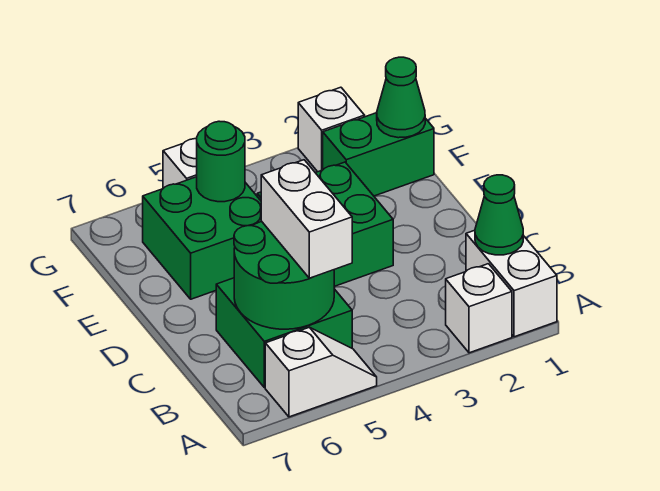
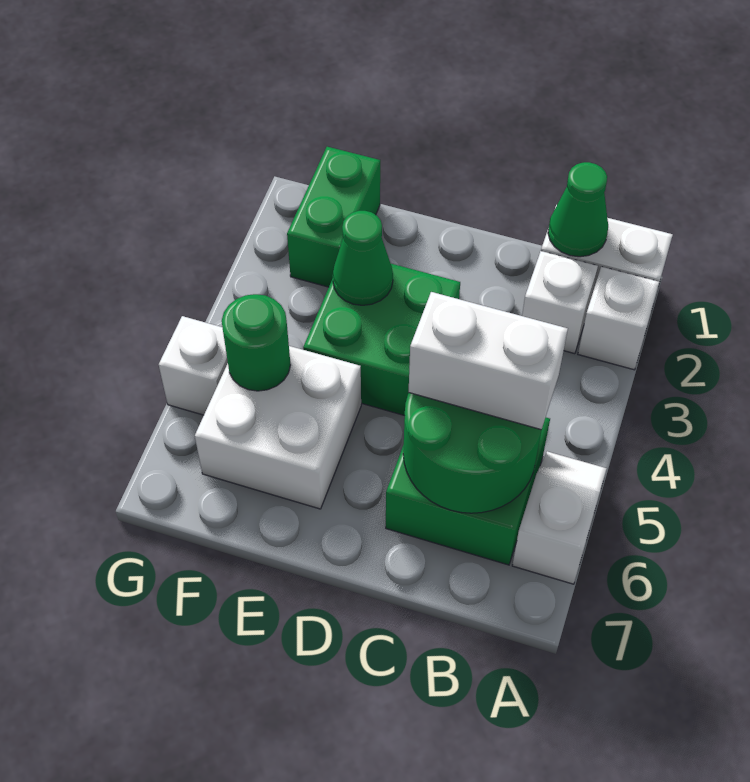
green 2x2 brick [143,177,262,299] -> white 2x2 brick [195,346,361,509]
green 1x1 cone [377,57,425,138] -> green 1x1 cone moved to [333,211,393,305]
white 1x1 brick [298,87,365,172] -> white 1x1 brick moved to [522,251,598,354]

